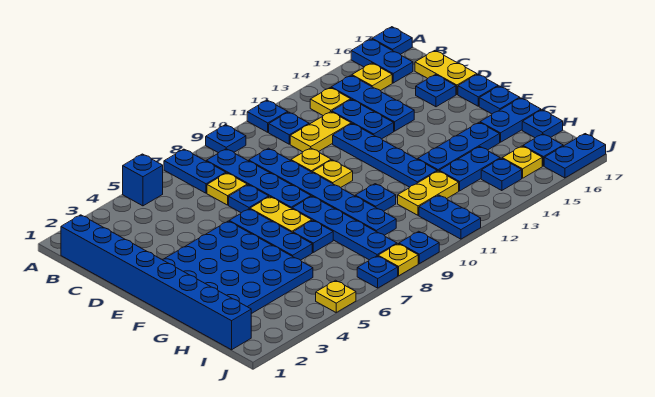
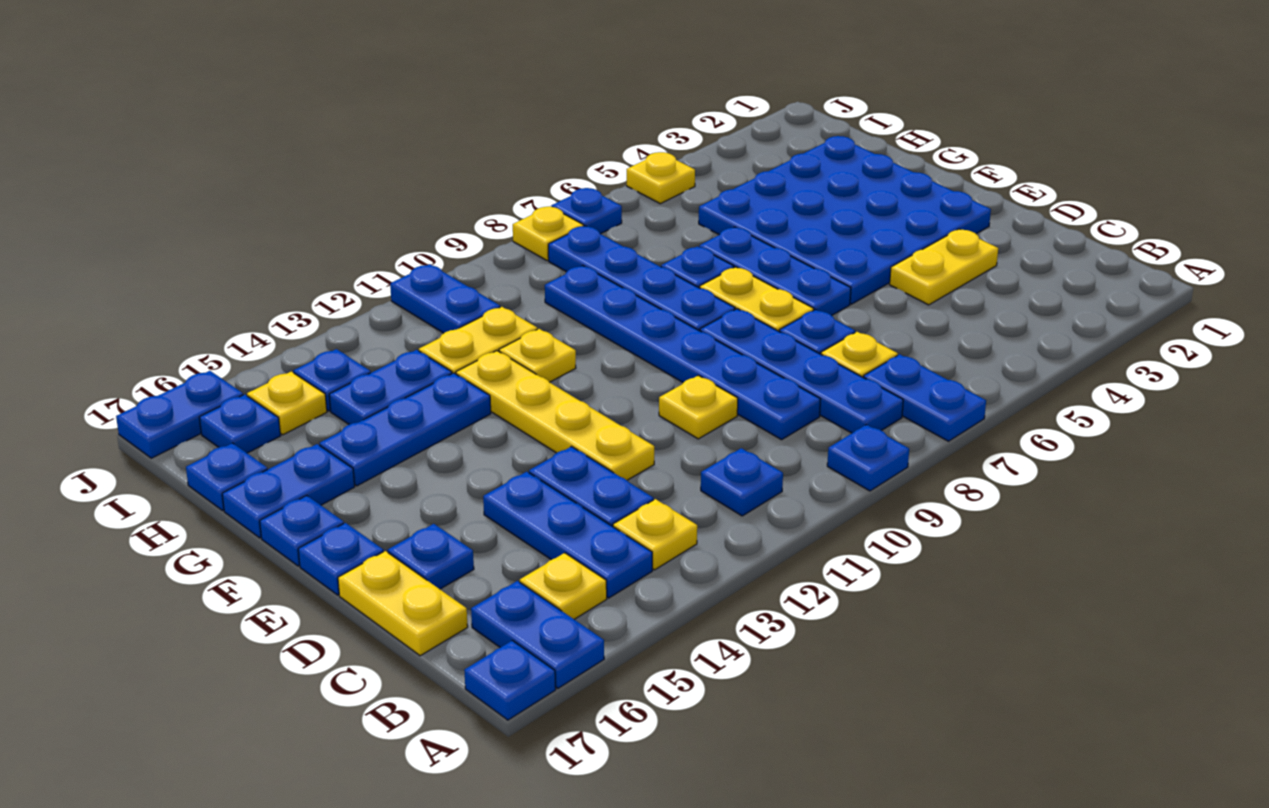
blue 1x1 brick [123,154,163,206] -> none
blue 1x1 plate [247,100,288,132] -> none
blue 1x8 brick [61,215,251,350] -> none
yellow 1x2 plate [290,112,351,152] -> yellow 1x2 plate moved to [890,229,998,305]
blue 1x4 plate [333,124,437,187] -> yellow 1x4 plate [456,351,654,480]
yellow 1x1 plate [312,160,353,187] -> yellow 1x1 plate moved to [499,329,576,382]
blue 1x1 plate [355,184,396,211] -> none
blue 1x1 plate [399,231,439,264] -> none

